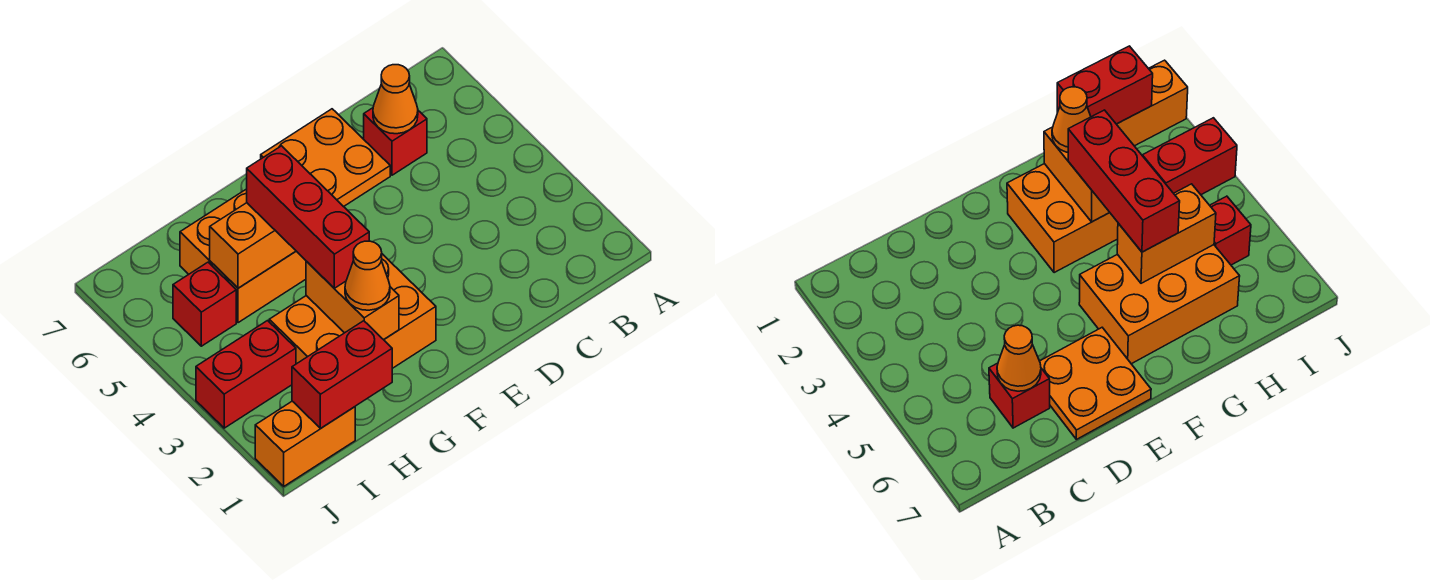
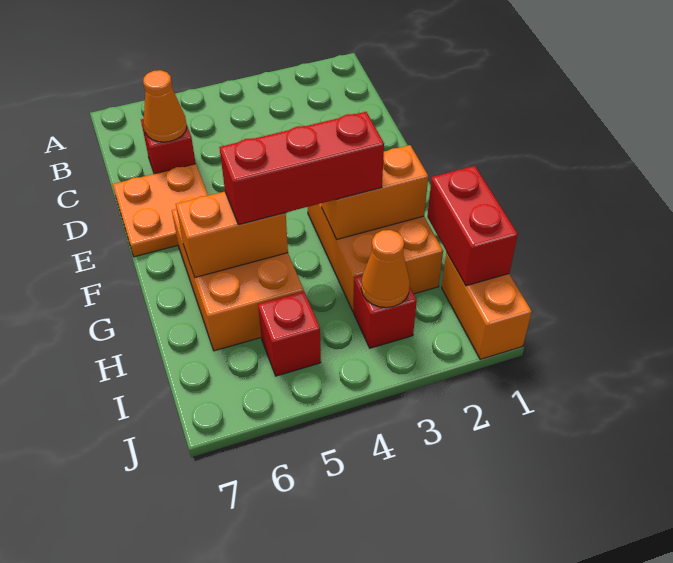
orange 1x1 cone [345,241,390,310] -> orange 1x1 cone moved to [361,230,410,308]
orange 1x2 brick [210,203,296,288] -> orange 1x2 brick turned to [176,192,288,277]
red 1x2 brick [196,321,296,428] -> red 1x1 brick [353,275,417,348]

